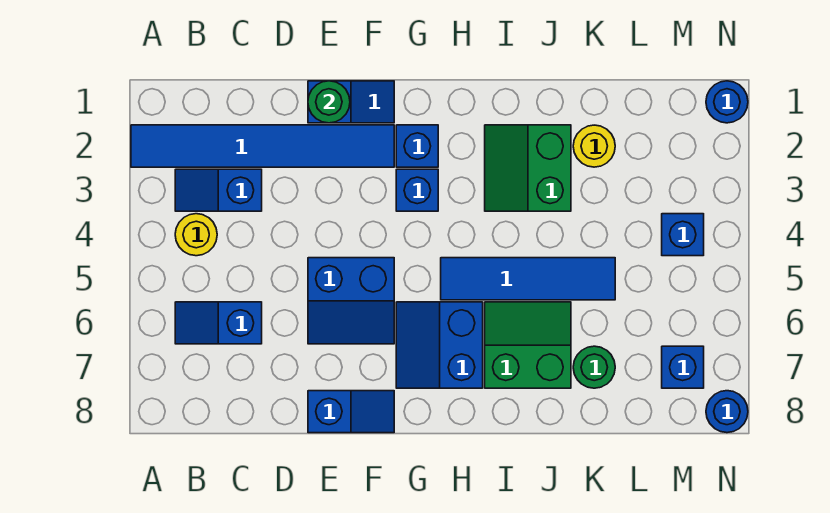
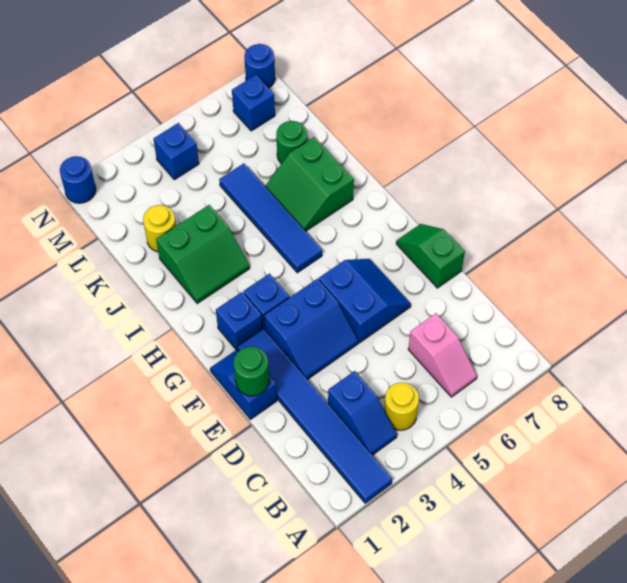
blue 1x2 slope [175,302,262,344] -> pink 1x2 slope [408,313,477,397]
blue 1x2 slope [308,391,394,433] -> green 1x2 slope [396,224,465,288]
blue 2x2 slope [396,302,483,388] -> blue 2x2 slope moved to [264,279,358,380]

